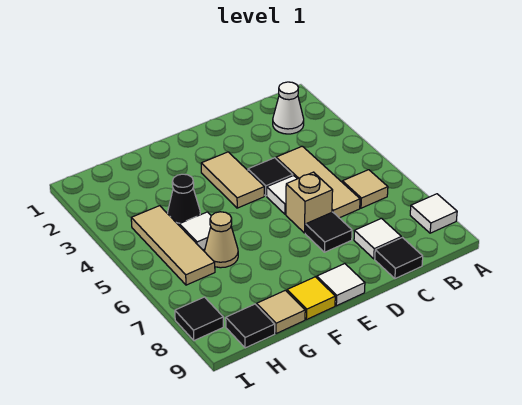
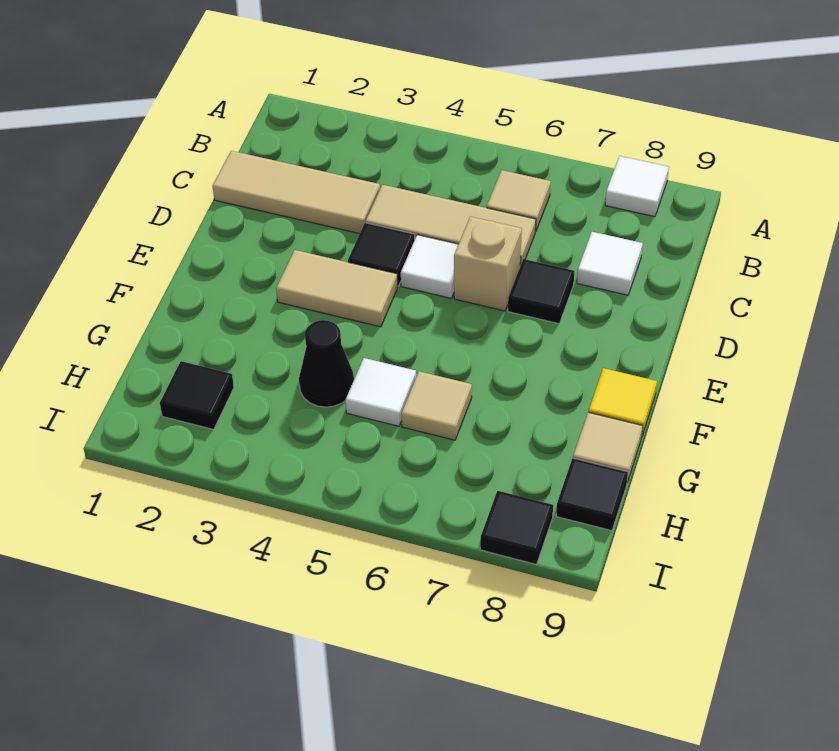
white 1x1 cone [273,82,304,134] -> none
black 1x1 tile [375,237,423,279] -> black 1x1 tile moved to [160,361,234,430]
white 1x1 tile [317,264,365,306] -> none
tan 1x1 cone [205,212,238,268] -> tan 1x1 tile [401,371,472,440]
tan 1x3 tile [131,206,215,285] -> tan 1x3 tile moved to [213,151,380,234]

